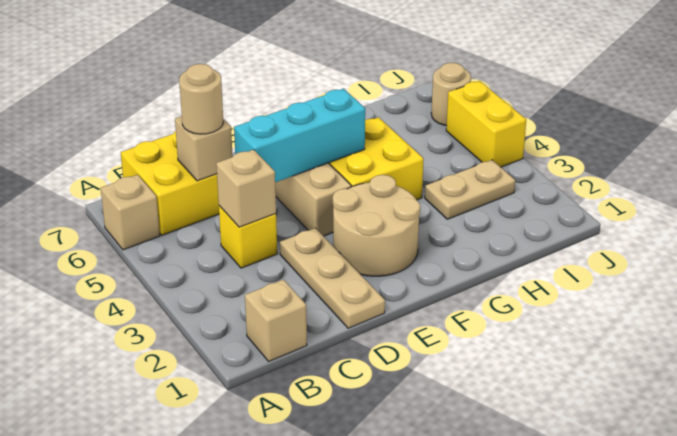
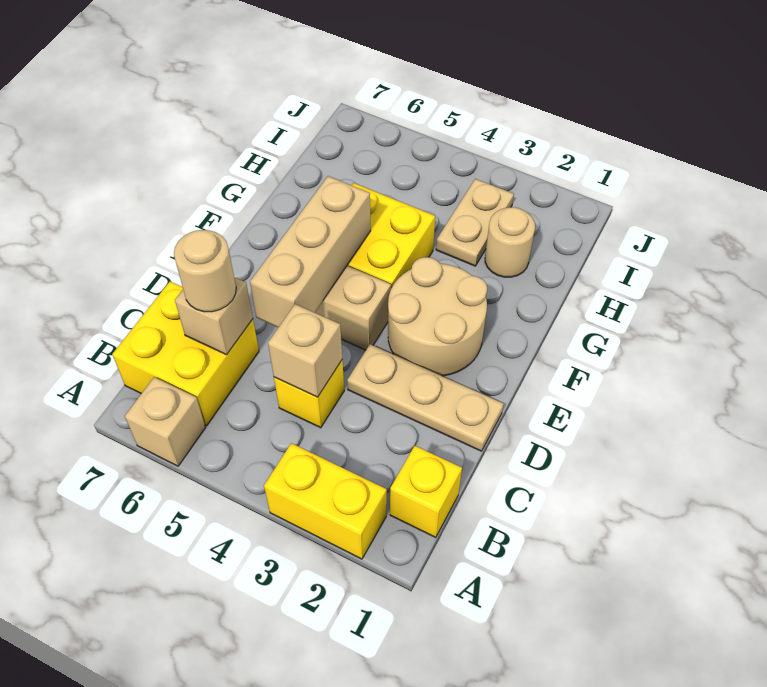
tan 1x1 brick [245,280,307,361] -> yellow 1x1 brick [390,446,462,538]
cyan 1x3 brick [234,89,365,182] -> tan 1x3 brick [250,176,371,327]
yellow 1x2 brick [446,81,526,167] -> yellow 1x2 brick moved to [264,443,387,559]
tan 1x1 round brick [431,63,471,126] -> tan 1x1 round brick moved to [485,207,535,277]

